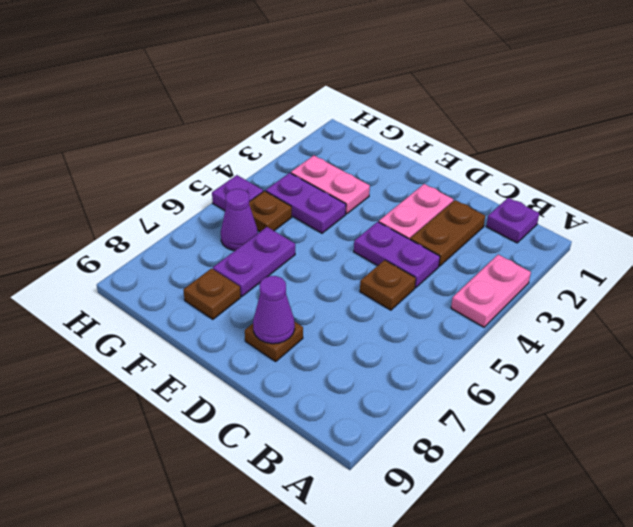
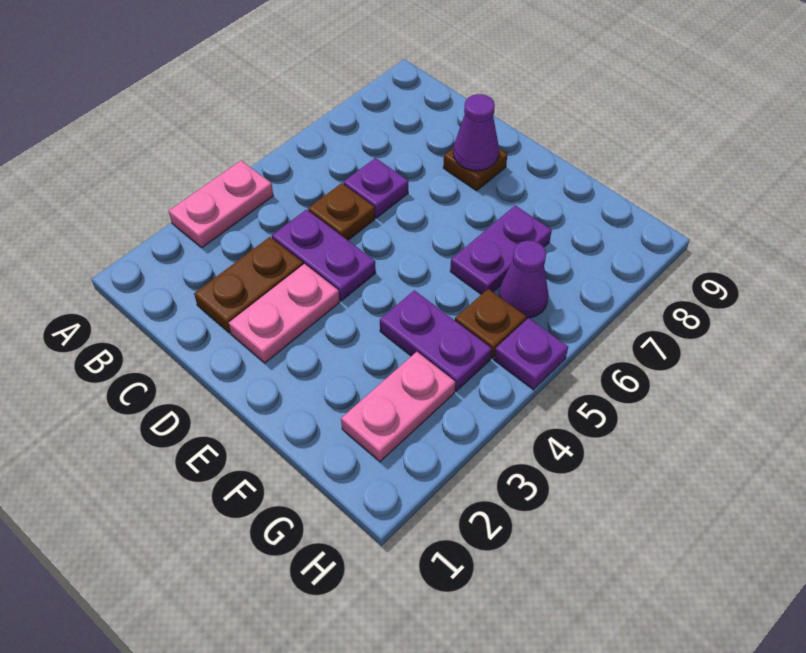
purple 1x1 plate [486,198,539,243] -> purple 1x1 plate moved to [343,158,408,218]
pink 1x2 plate [291,155,370,214] -> pink 1x2 plate turned to [341,352,455,462]
brown 1x1 plate [183,269,241,319] -> none

